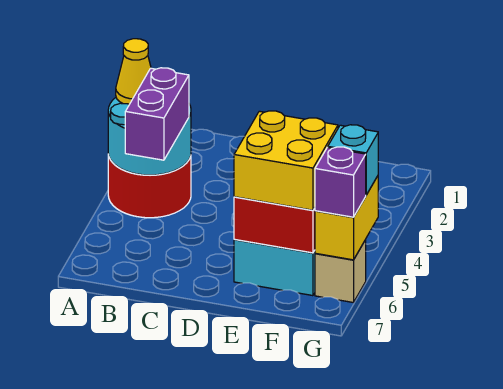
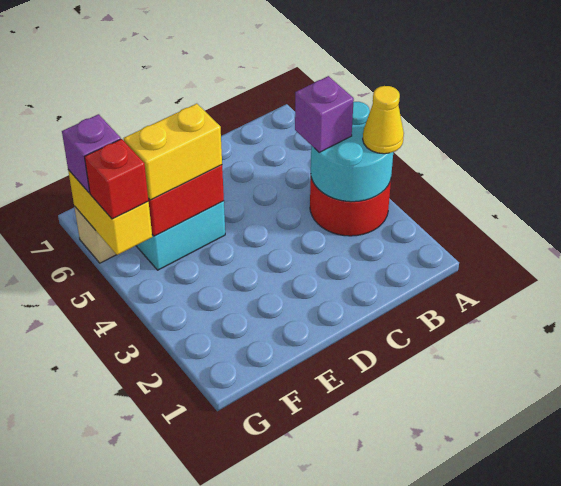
purple 1x2 brick [125,68,189,160] -> purple 1x1 brick [295,76,354,153]
yellow 2x2 brick [234,111,338,210] -> yellow 1x2 brick [124,104,222,200]
cyan 1x1 brick [328,125,378,195] -> red 1x1 brick [85,139,148,219]

